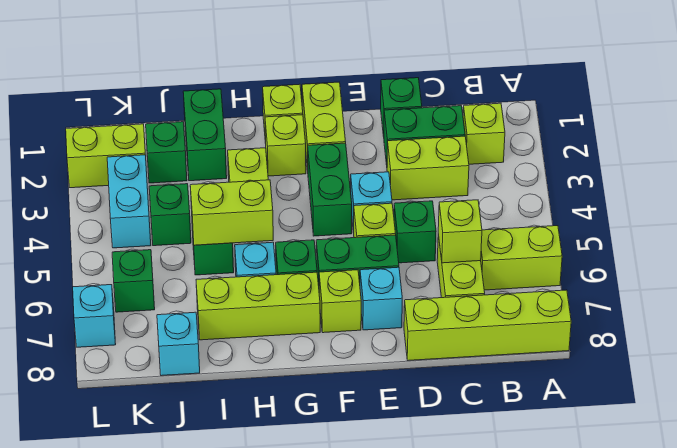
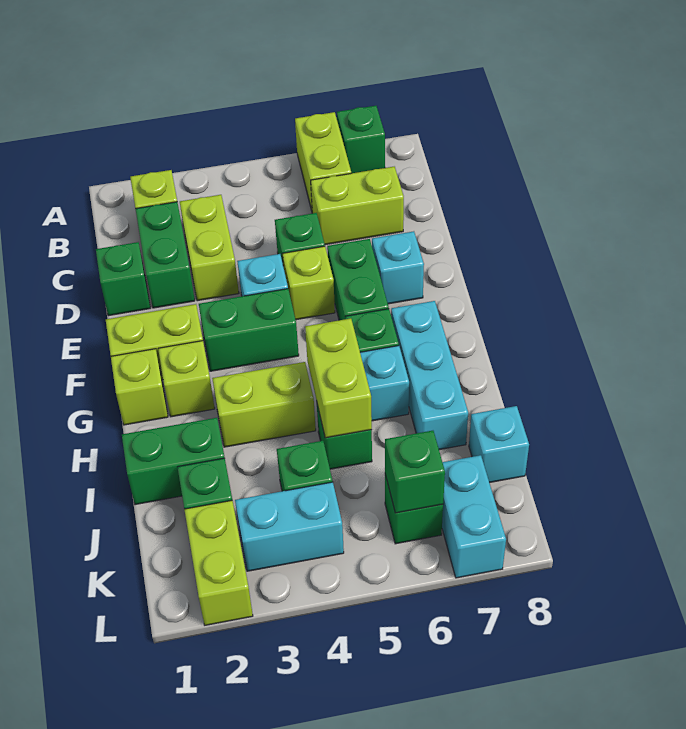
none -> green 1x1 brick [337,106,385,173]
lime 1x4 brick [404,290,571,360] -> none
lime 1x1 brick [438,200,482,263] -> none
lime 1x1 brick [319,270,361,333] -> none
lime 1x3 brick [196,272,320,340] -> cyan 1x3 brick [391,301,468,450]
none -> green 1x1 brick [385,431,445,513]
cyan 1x1 brick [73,285,116,347] -> cyan 1x2 brick [442,455,506,578]

